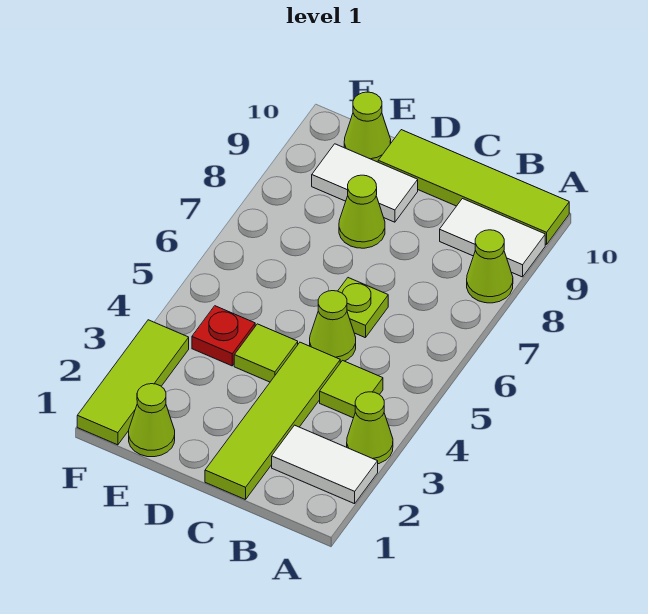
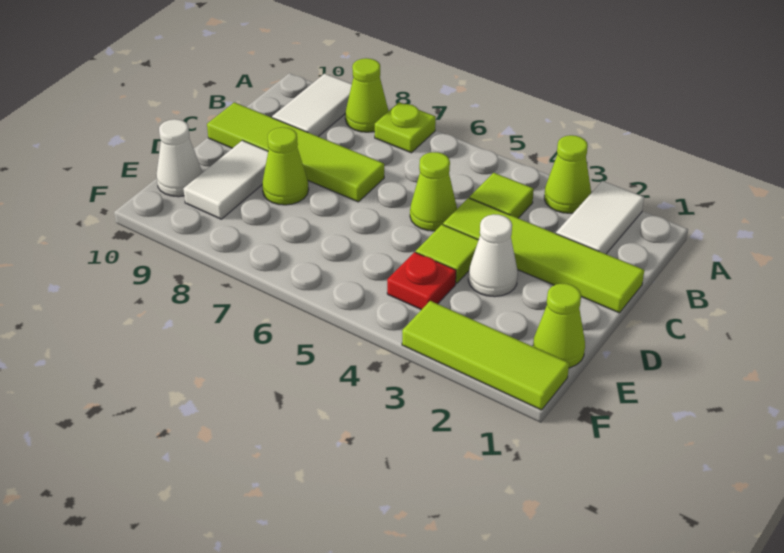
lime 1x4 tile [378,130,569,245] -> lime 1x4 tile turned to [207,102,384,202]
lime 1x1 plate [338,278,388,338] -> lime 1x1 plate moved to [375,102,436,153]
none -> white 1x1 cone [468,214,518,297]
lime 1x1 cone [344,92,391,162] -> white 1x1 cone [156,119,202,197]

